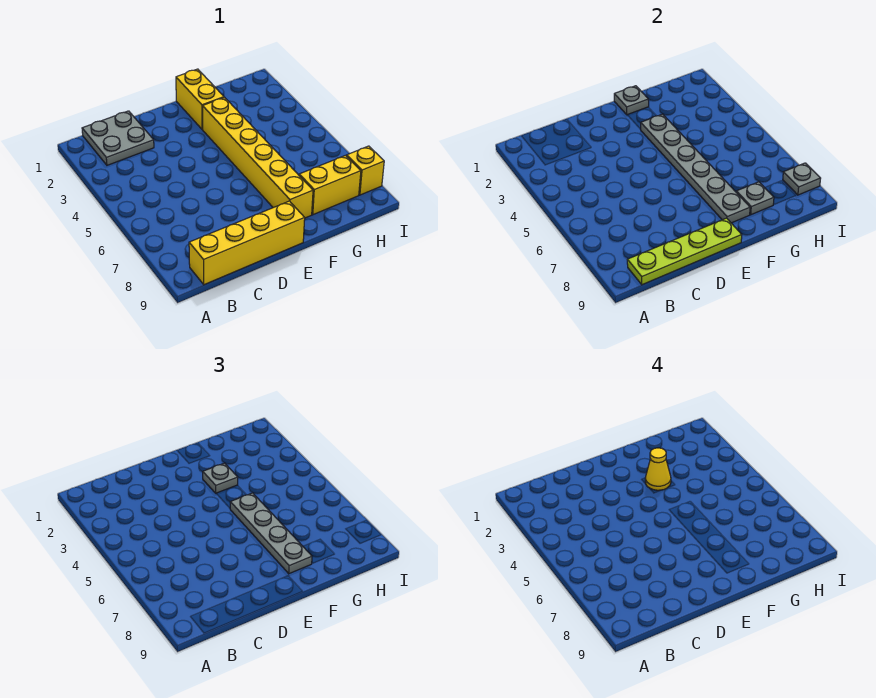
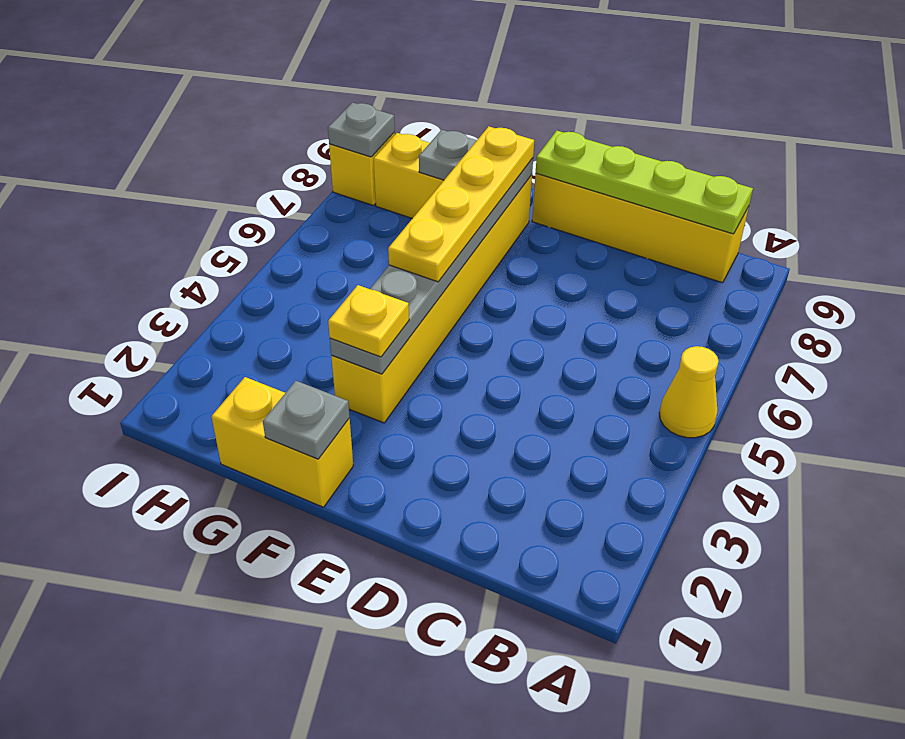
grey 2x2 plate [82,111,154,165] -> none
yellow 1x2 brick [176,69,224,130] -> yellow 1x2 brick turned to [211,377,353,507]
grey 1x1 plate [203,463,238,493] -> yellow 1x1 plate [328,285,409,357]
yellow 1x1 cone [645,448,671,490] -> yellow 1x1 cone moved to [659,346,719,438]
grey 1x4 plate [230,493,312,574] -> yellow 1x4 plate [388,126,534,282]

